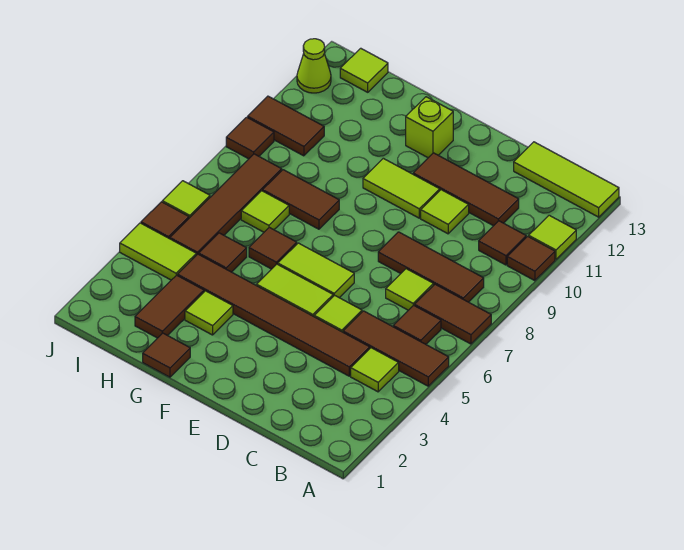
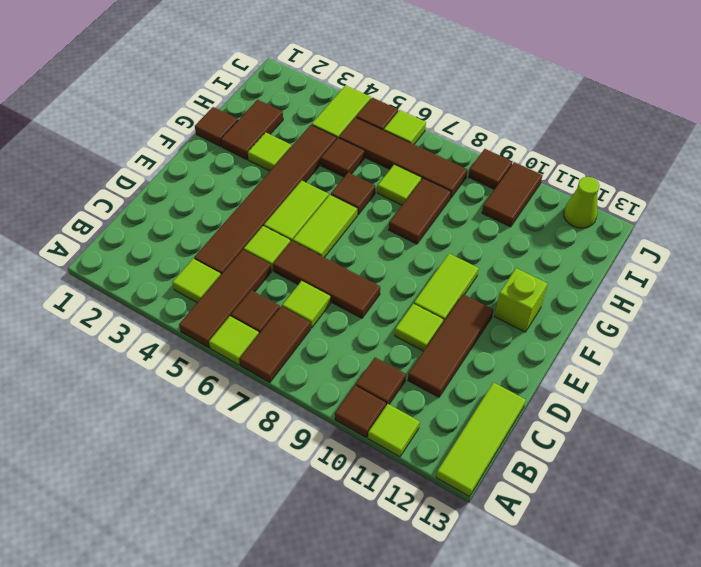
brown 1x3 tile [378,232,484,302] -> brown 1x3 tile turned to [273,241,380,318]
brown 1x2 tile [135,275,204,338] -> brown 1x2 tile turned to [221,100,283,160]
lime 1x1 tile [340,48,388,92] -> lime 1x1 tile moved to [209,316,259,365]

